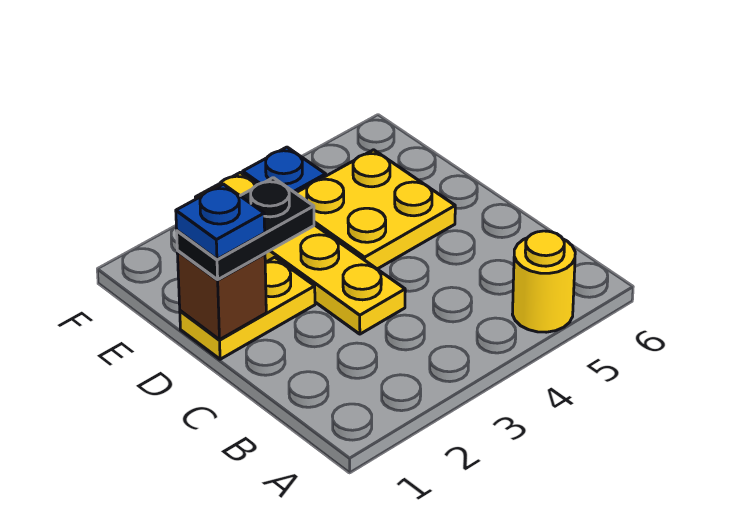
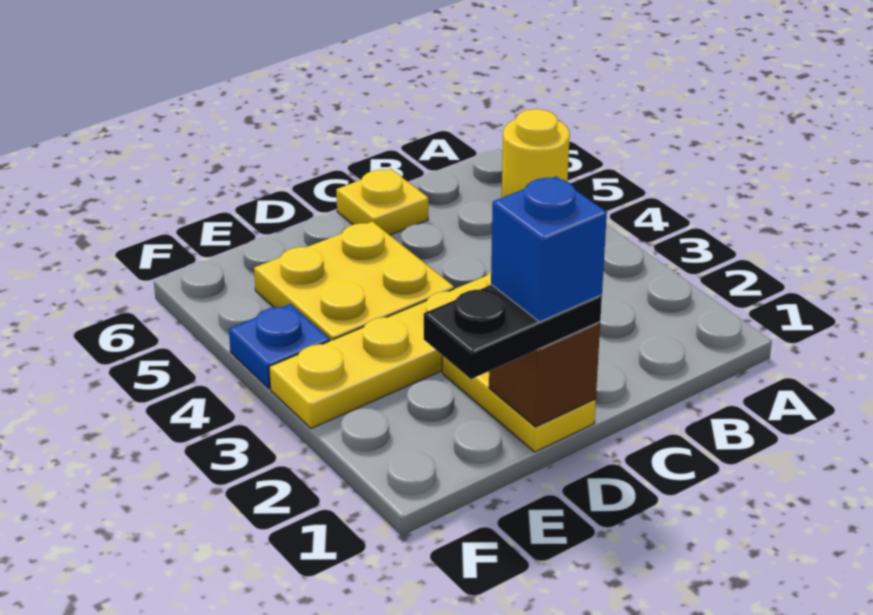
none -> yellow 1x1 plate [336,169,428,235]
black 1x2 plate [177,178,314,280] -> black 1x2 plate turned to [424,285,602,379]
blue 1x1 plate [176,184,265,259] -> blue 1x1 brick [491,177,607,322]

